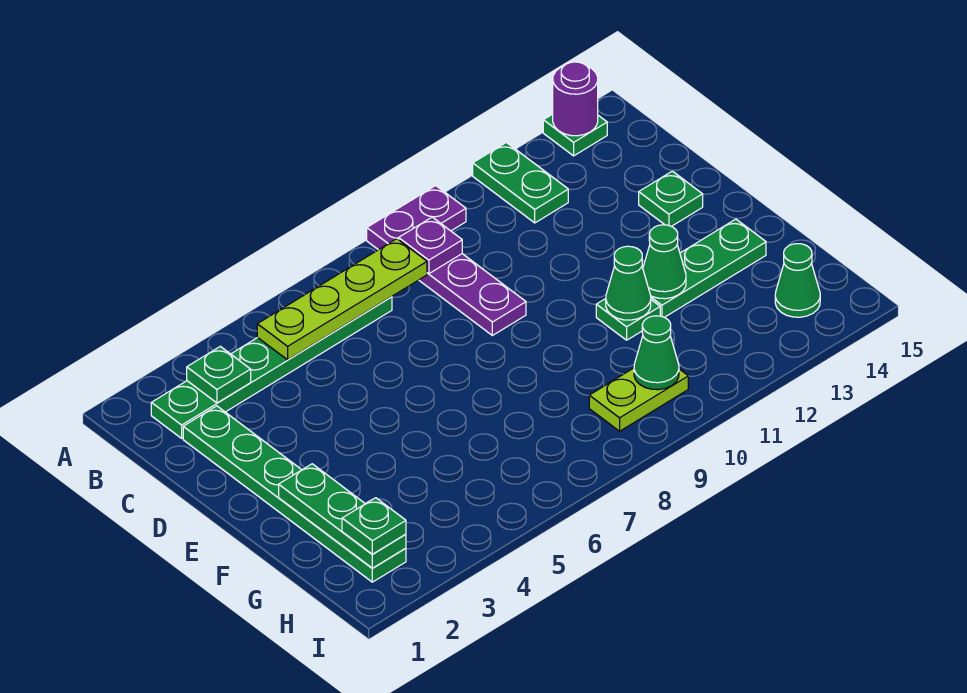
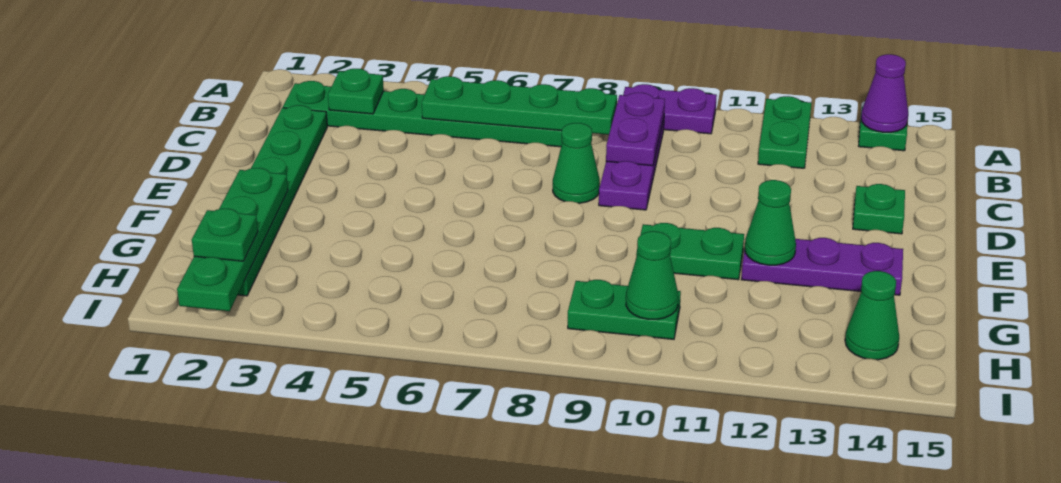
purple 1x1 round brick [553,62,598,136] -> purple 1x1 cone [861,54,908,132]
lime 1x4 plate [257,239,427,360] -> green 1x4 plate [422,76,617,135]
purple 1x1 plate [399,217,462,274] -> purple 1x2 plate [606,93,665,166]
green 1x3 plate [279,464,406,568] -> green 1x4 plate [177,168,288,311]
green 1x1 plate [596,299,660,340] -> green 1x2 plate [636,223,744,280]
green 1x1 cone [606,246,651,320] -> green 1x1 cone moved to [553,123,600,203]
green 1x3 plate [651,219,766,317] -> purple 1x3 plate [741,238,903,295]
lime 1x2 plate [589,368,688,431] -> green 1x2 plate [568,280,681,339]

